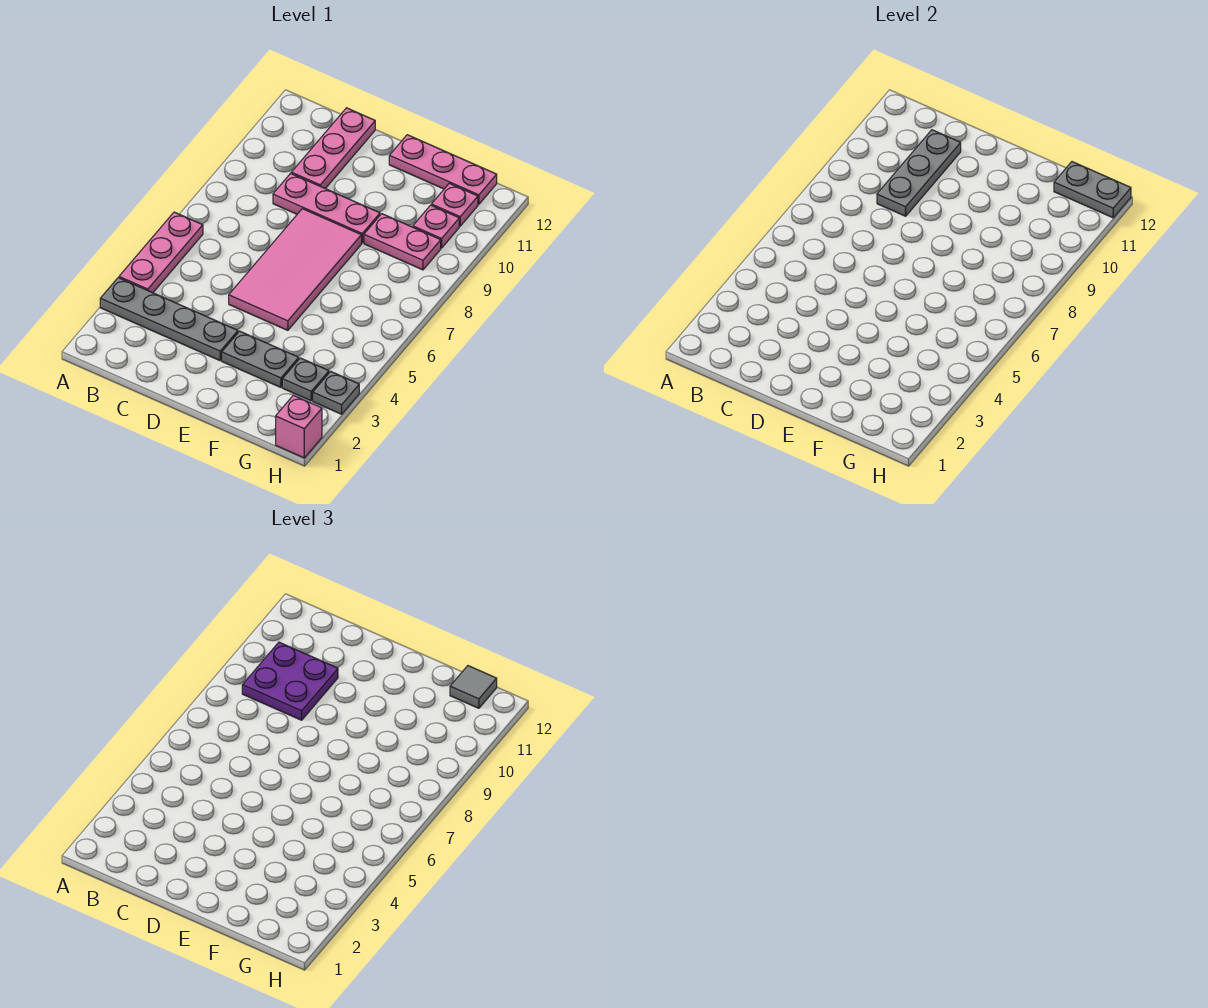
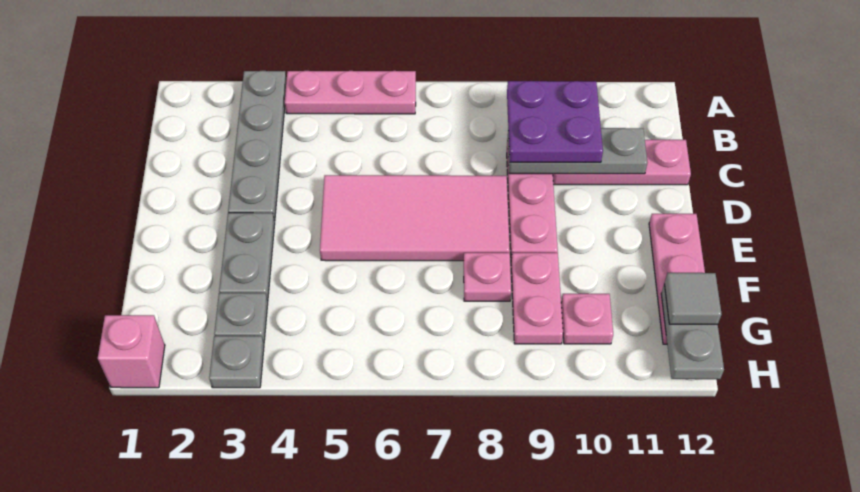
pink 1x1 plate [431,183,478,226] -> pink 1x1 plate moved to [464,253,511,301]

